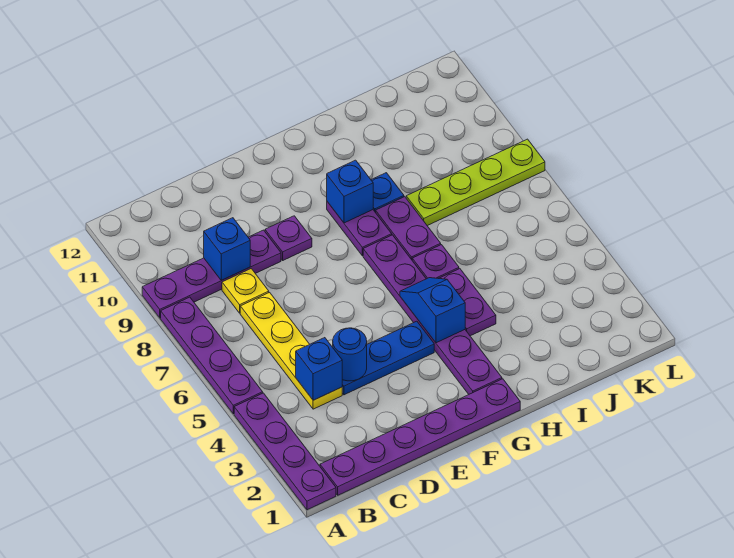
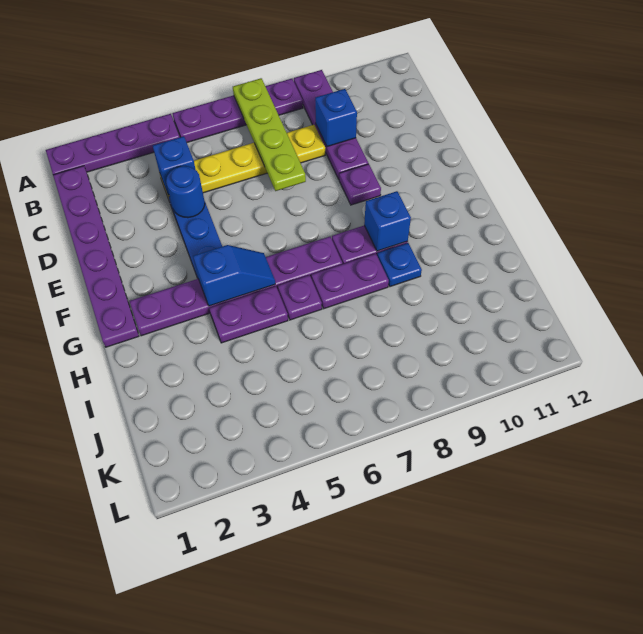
lime 1x4 plate [406,139,545,226] -> lime 1x4 plate moved to [233,78,306,191]

